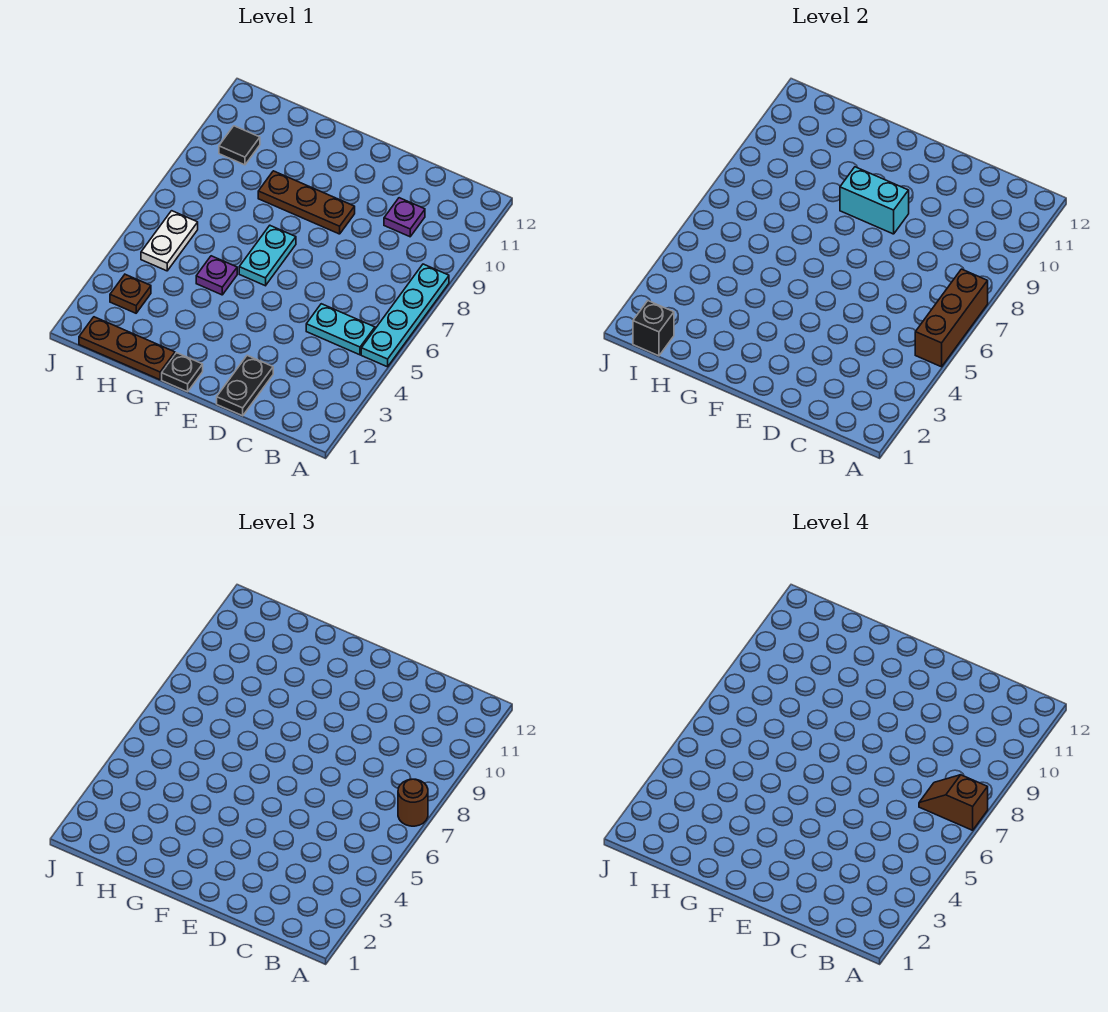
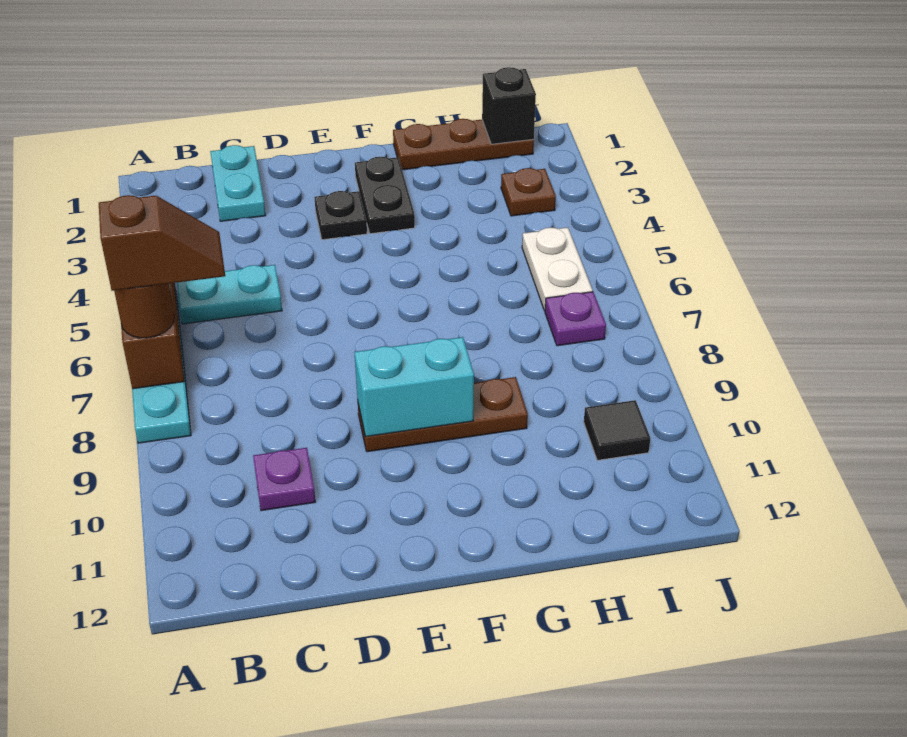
black 1x2 plate [217,356,273,416] -> black 1x2 plate moved to [355,157,415,234]
black 1x1 plate [162,353,203,392] -> black 1x1 plate moved to [314,191,367,240]
cyan 1x2 plate [239,226,296,286] -> cyan 1x2 plate moved to [210,145,266,221]
purple 1x1 plate [196,256,237,295] -> purple 1x1 plate moved to [545,292,606,346]

